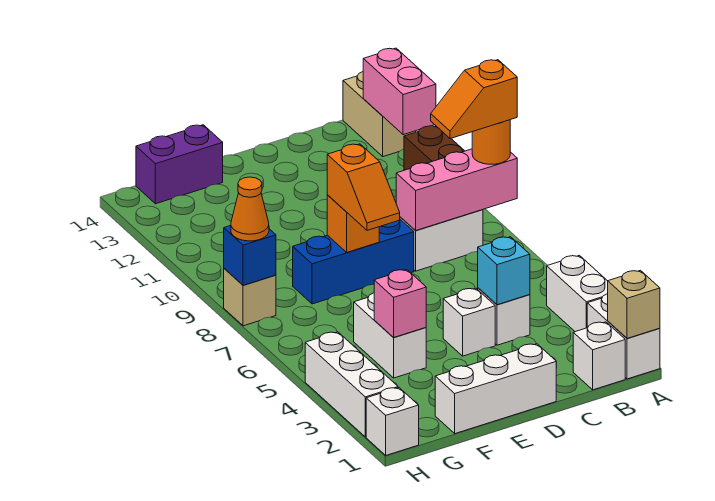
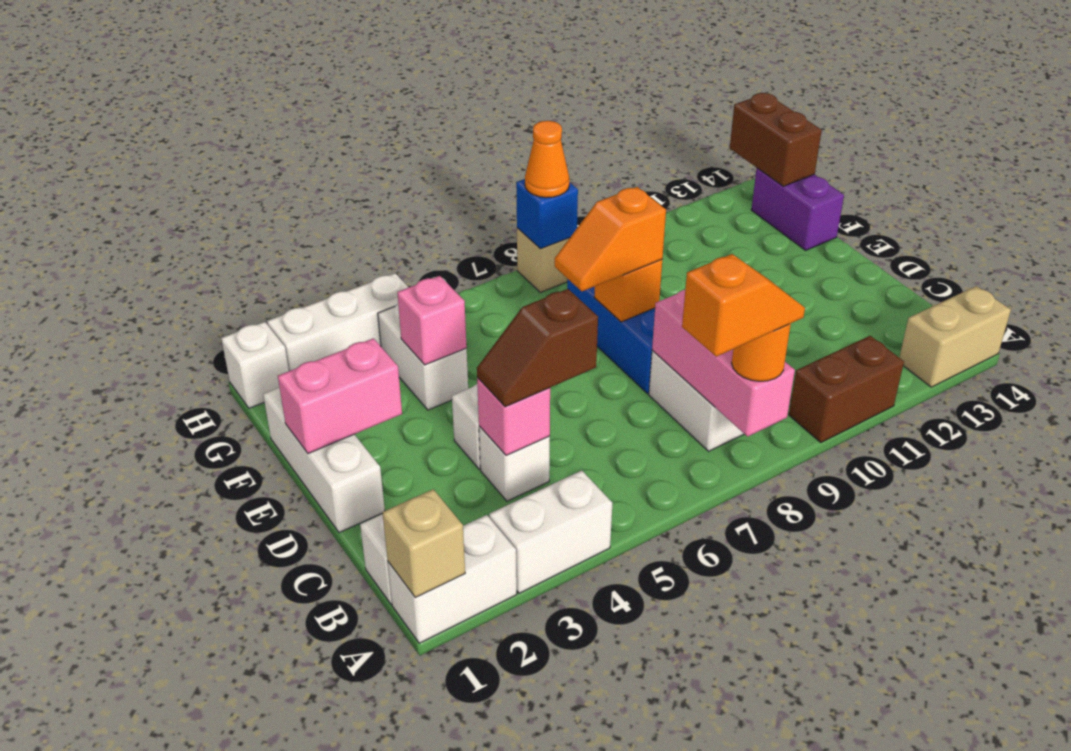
orange 1x2 slope [431,60,517,139] -> orange 1x2 slope turned to [682,254,805,357]
pink 1x2 brick [363,48,436,135] -> pink 1x2 brick moved to [278,338,402,454]
cyan 1x1 brick [478,237,530,305] -> pink 1x1 brick [477,377,550,455]
none -> brown 1x2 slope [477,289,598,407]
white 1x2 brick [354,293,426,378] -> white 1x2 brick turned to [378,304,468,410]
none -> brown 1x2 brick [730,93,822,186]

